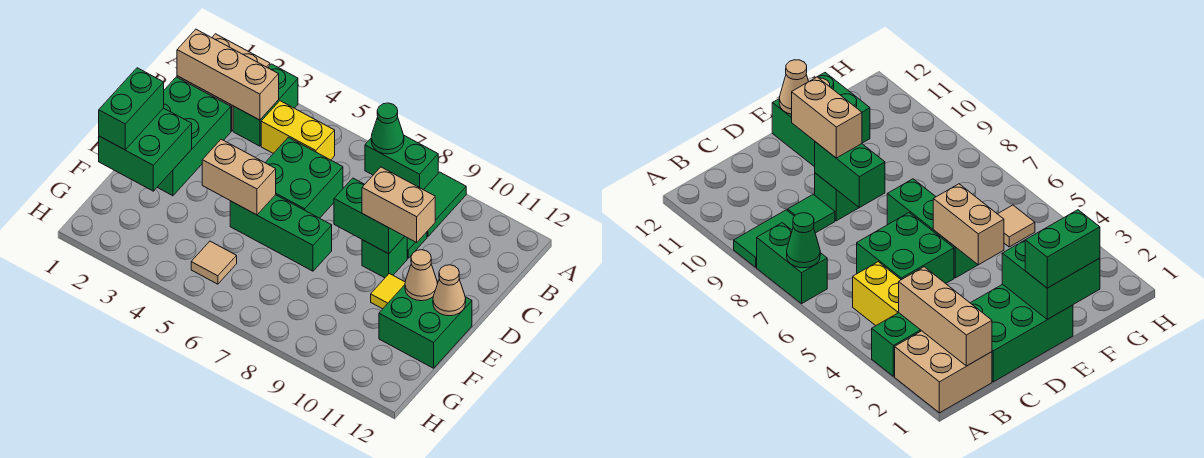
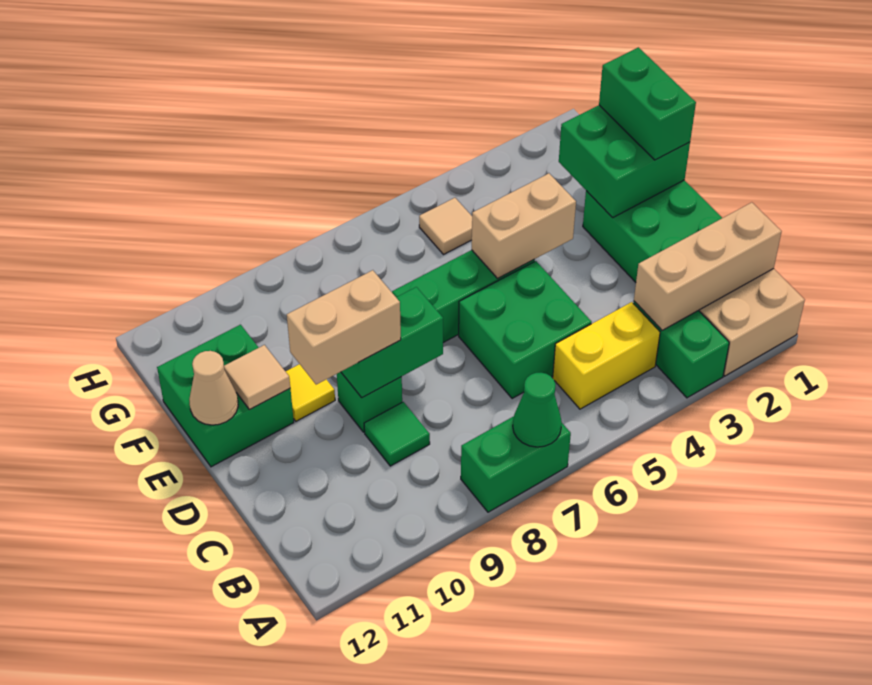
green 1x2 tile [424,172,466,237] -> none
tan 1x1 cone [405,250,437,301] -> tan 1x1 tile [224,345,290,409]

